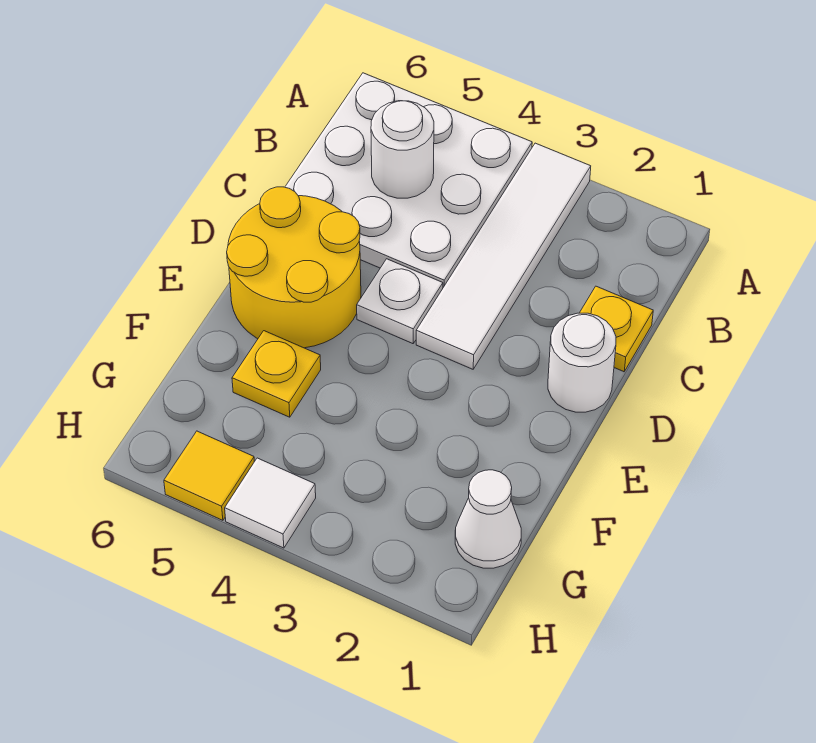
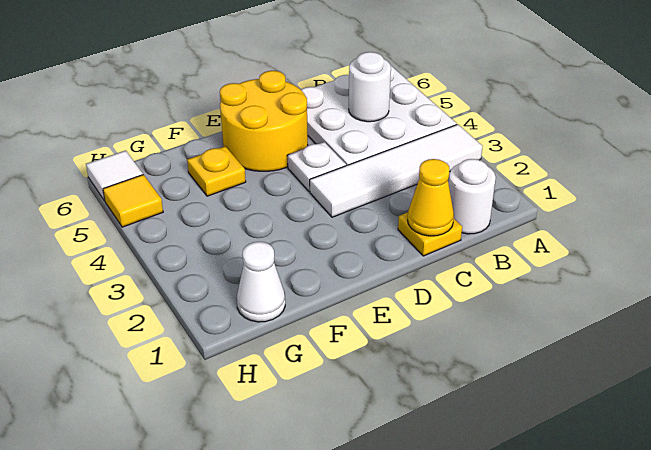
none -> yellow 1x1 cone [408,159,454,236]
white 1x1 round brick [548,313,616,412] -> white 1x1 round brick moved to [449,159,496,234]
white 1x1 tile [225,458,316,548] -> white 1x1 tile moved to [86,150,143,201]

